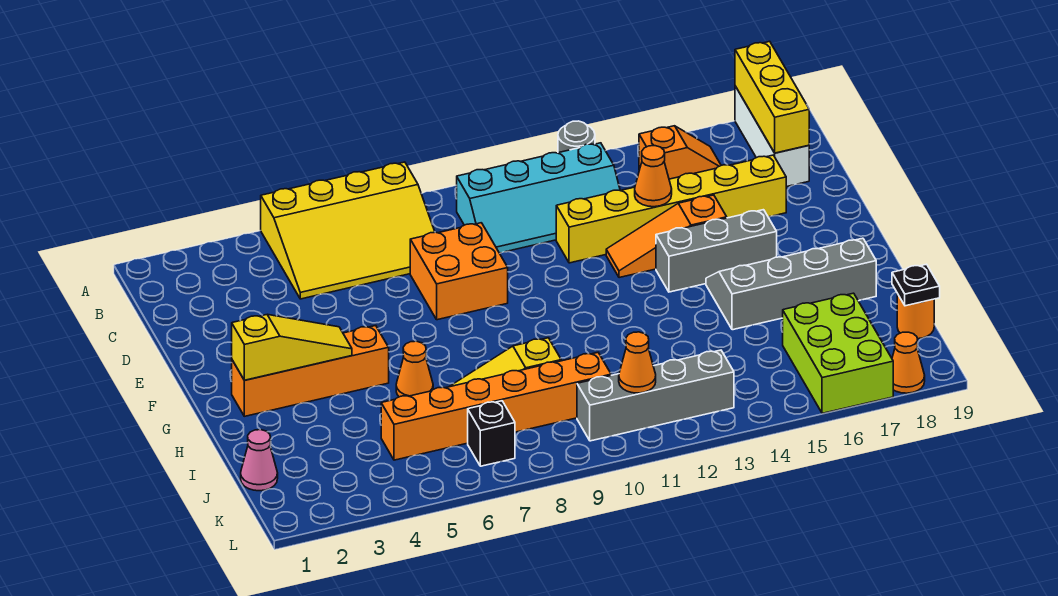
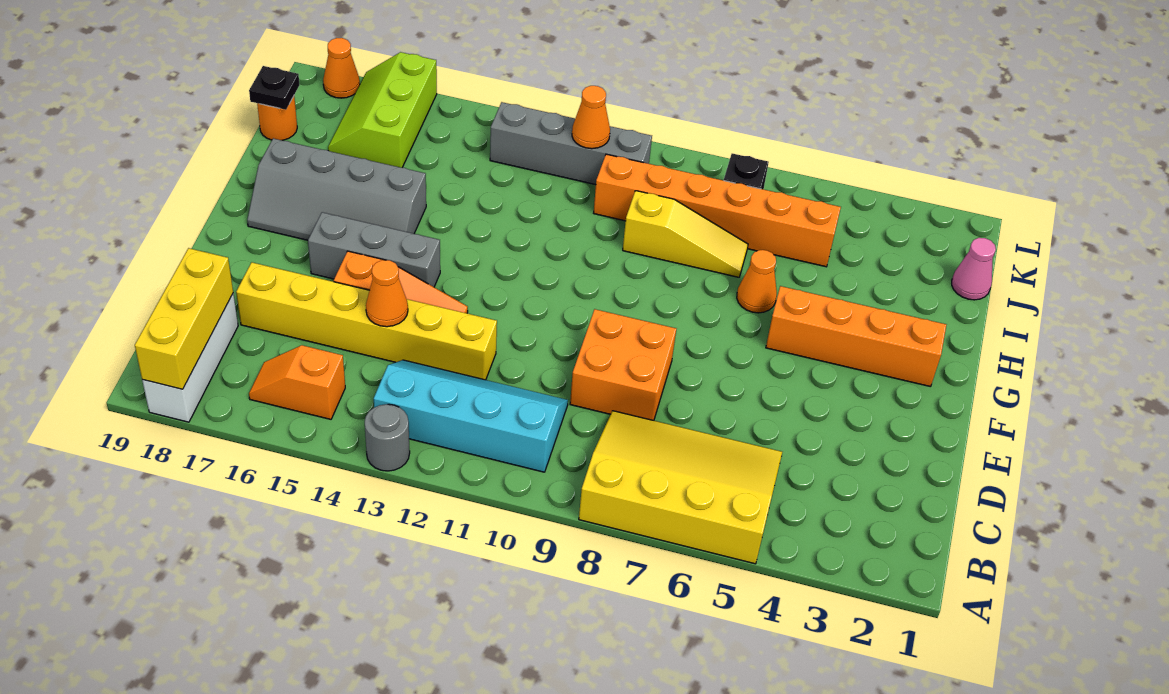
yellow 1x3 slope [232,315,352,380] -> none
lime 2x3 brick [783,293,893,413] -> lime 2x3 slope [328,52,437,168]

